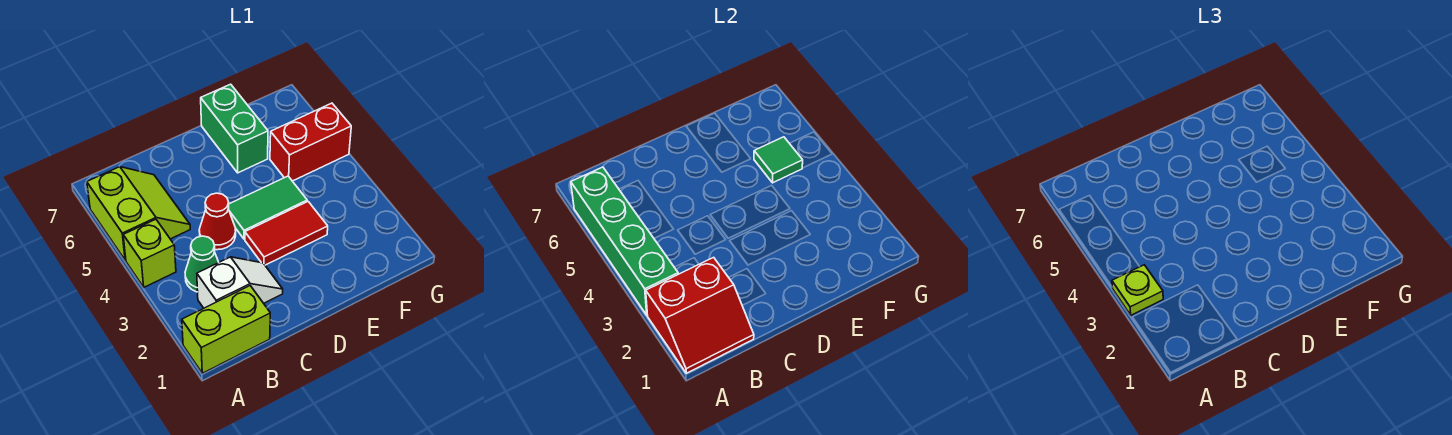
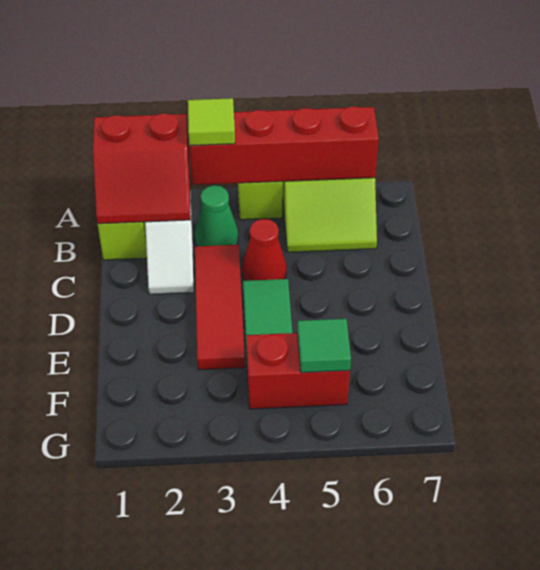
red 2x2 slope [646,257,754,373] -> red 2x2 slope turned to [93,113,191,224]
green 1x4 brick [571,167,678,315] -> red 1x4 brick [189,106,379,185]
lime 1x1 plate [1112,265,1163,315] -> lime 1x1 tile [188,98,235,146]
red 1x2 tile [245,201,328,265] -> red 1x3 tile [195,245,245,370]
green 1x2 brick [201,84,268,173] -> none
red 1x2 brick [270,103,351,181] -> red 1x2 brick turned to [246,333,350,409]

